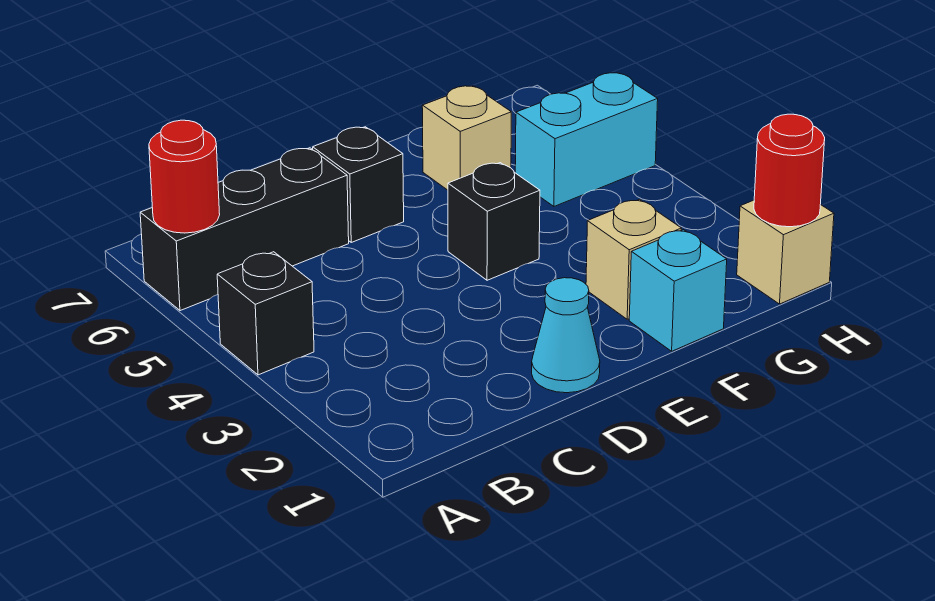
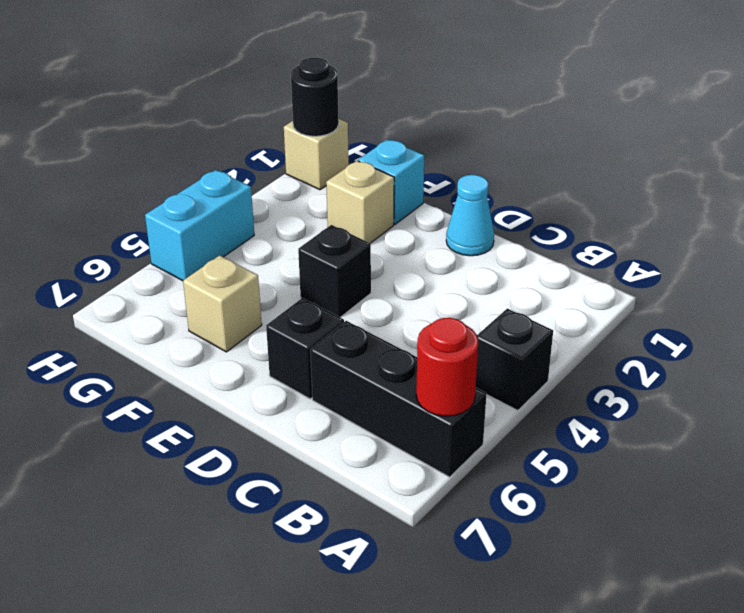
cyan 1x2 brick [515,73,658,206] -> cyan 1x2 brick turned to [145,170,254,281]
red 1x1 round brick [754,114,825,227] -> black 1x1 round brick [291,58,339,136]

